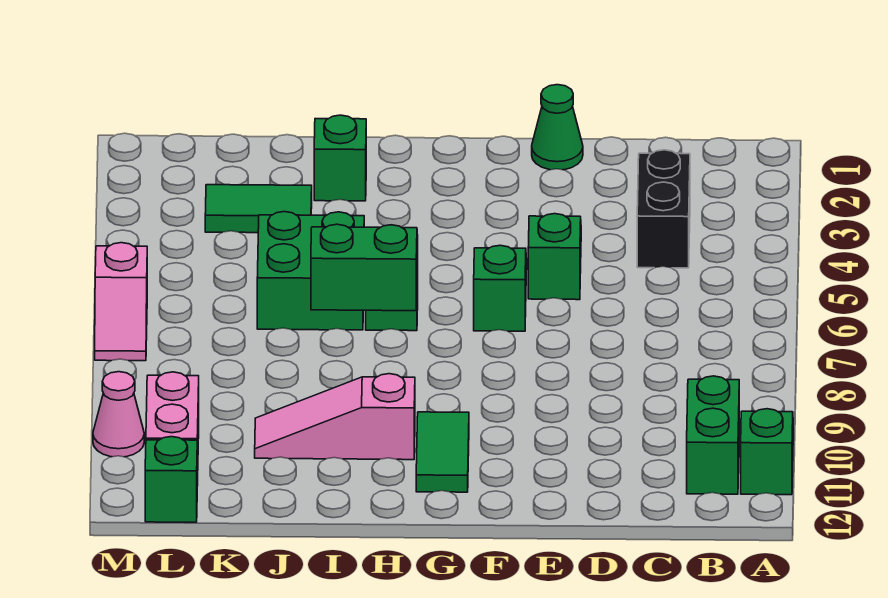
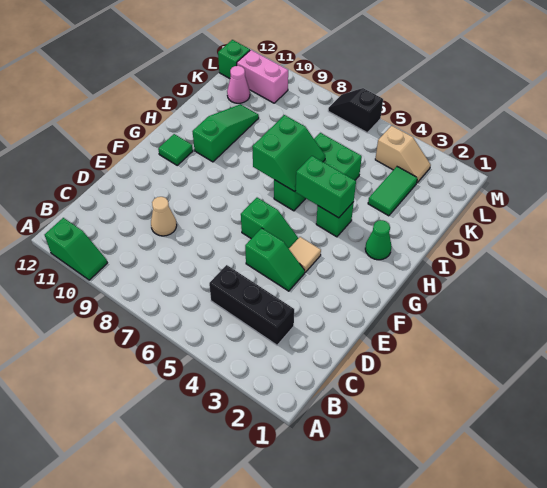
green 1x2 brick [687,376,739,494] -> green 1x2 brick moved to [296,156,356,218]
black 1x2 brick [637,150,690,268] -> black 1x3 brick [209,265,294,345]
none -> tan 1x1 cone [151,197,177,236]
green 1x1 cone [532,85,583,170] -> green 1x1 cone moved to [365,220,392,260]
none -> tan 1x1 tile [289,237,321,272]
green 1x2 tile [416,412,469,492] -> green 1x1 tile [158,134,193,165]
pink 1x3 slope [255,374,415,460] -> green 1x3 slope [192,104,259,162]
green 1x1 brick [314,115,366,201] -> green 1x1 brick moved to [316,202,354,237]
none -> tan 1x2 slope [375,126,431,183]
pink 1x2 slope [95,243,147,361] -> black 1x2 slope [328,88,383,133]
pink 1x1 cone [93,372,144,457] -> pink 1x1 cone moved to [227,66,250,103]

